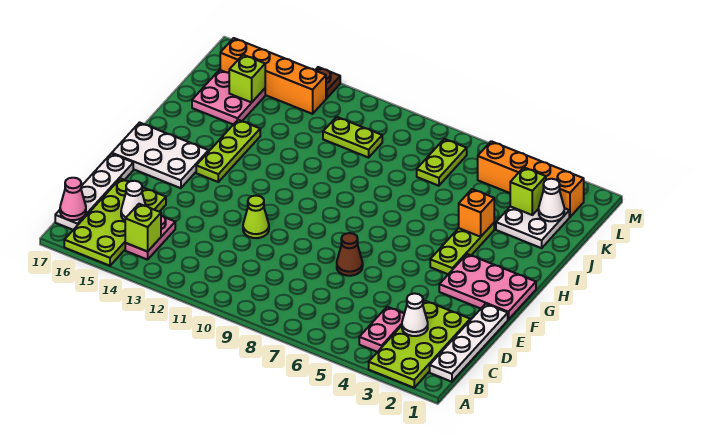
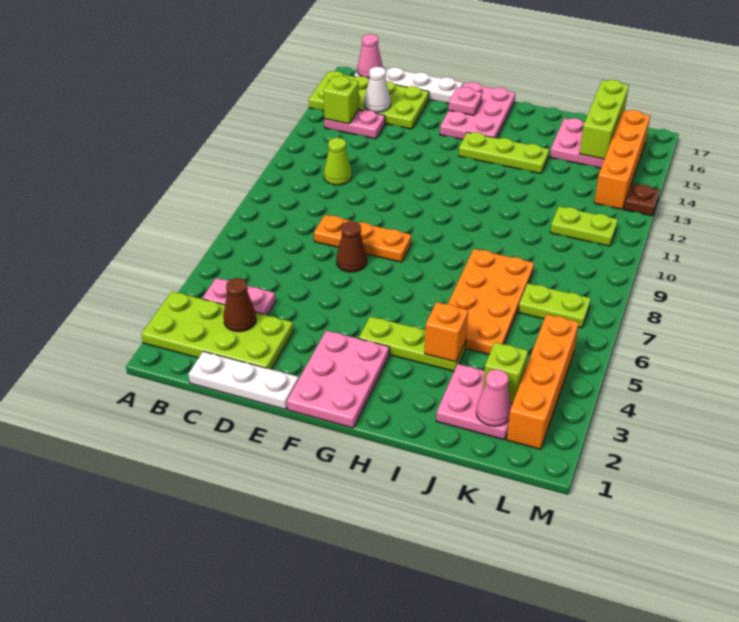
white 1x4 plate [430,304,508,382] -> white 1x3 plate [188,351,299,410]
white 1x1 cone [402,294,428,336] -> brown 1x1 cone [223,278,256,332]
none -> orange 1x3 plate [314,215,411,262]
lime 1x1 cone [243,196,269,238] -> lime 1x1 cone moved to [324,138,352,185]
white 2x3 plate [112,123,209,188] -> pink 2x3 plate [440,82,515,140]
none -> pink 1x1 plate [449,87,482,115]
none -> orange 2x4 plate [448,249,534,354]
white 2x2 plate [496,206,569,248] -> pink 2x2 plate [436,364,513,440]
white 1x1 cone [539,179,564,221] -> pink 1x1 cone [476,370,511,426]
lime 1x2 plate [323,117,382,158] -> lime 1x2 plate turned to [550,207,618,246]
lime 1x1 brick [229,55,265,102] -> lime 1x3 brick [580,80,629,159]

